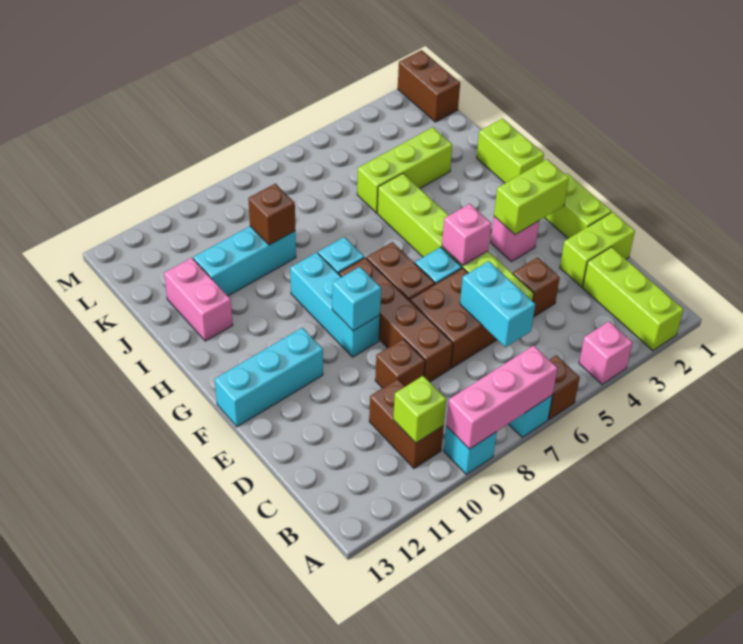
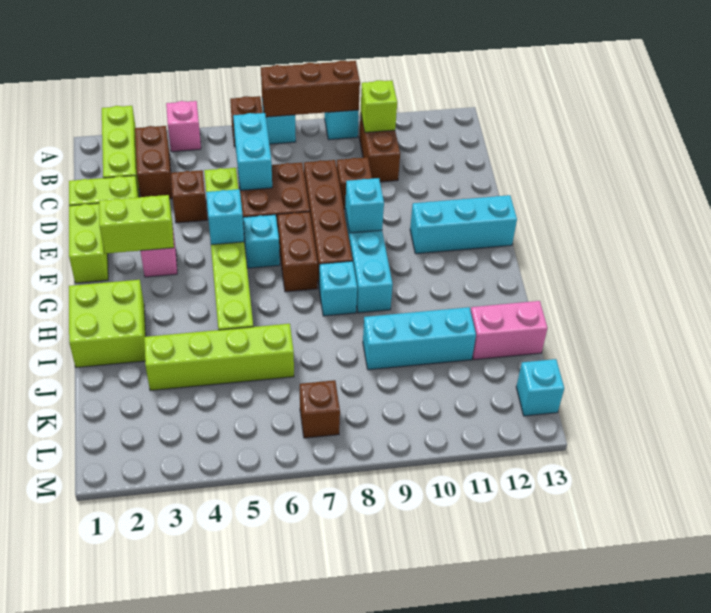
pink 1x3 brick [446,345,558,449] -> brown 1x3 brick [261,60,360,117]
pink 1x1 brick [442,204,491,265] -> cyan 1x1 brick [206,189,244,245]
lime 1x2 brick [477,119,544,183] -> lime 2x2 brick [69,280,146,368]
pink 1x2 brick [164,258,233,341] -> pink 1x2 brick turned to [471,301,548,360]
lime 1x3 brick [357,127,452,213] -> lime 1x4 brick [144,324,294,391]
brown 1x1 brick [248,184,295,245] -> brown 1x1 brick moved to [300,380,340,438]
brown 1x2 brick [398,50,460,122] -> brown 1x2 brick moved to [135,126,172,199]
none -> cyan 1x1 brick [516,359,564,416]

